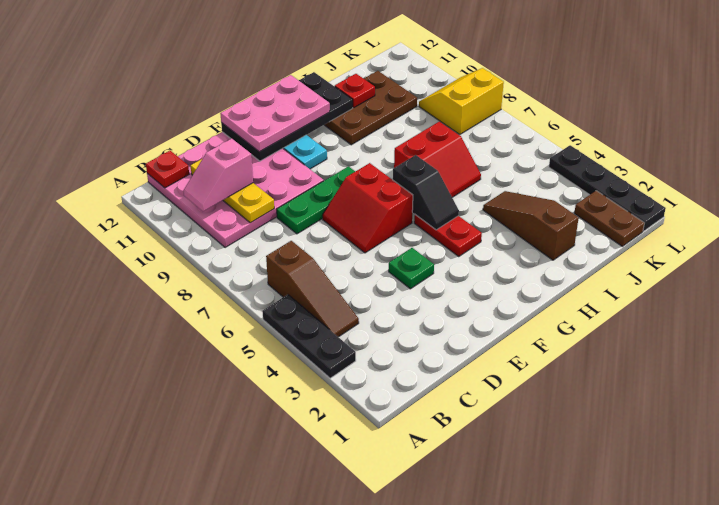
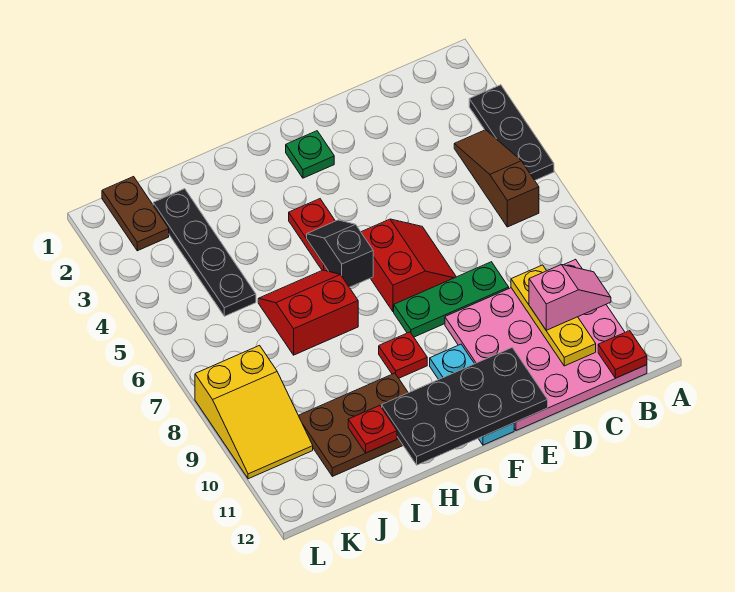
green 1x1 plate [389,248,434,289] -> green 1x1 plate moved to [286,131,334,178]
pink 2x3 plate [220,75,330,152] -> none
none -> red 1x1 plate [379,332,427,378]
brown 1x3 slope [483,191,579,260] -> none
yellow 2x2 slope [419,68,504,134] -> yellow 2x3 slope [195,346,313,479]
black 1x4 plate [549,145,666,231] -> black 1x4 plate moved to [153,189,256,316]

